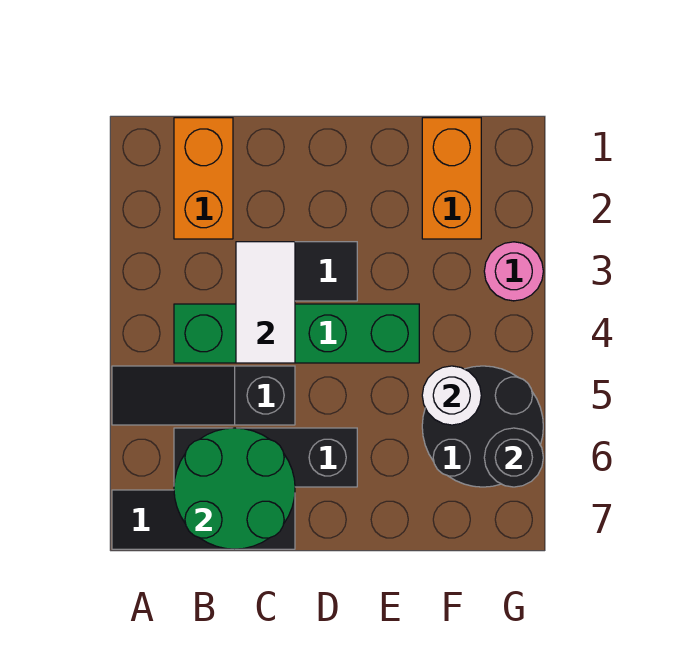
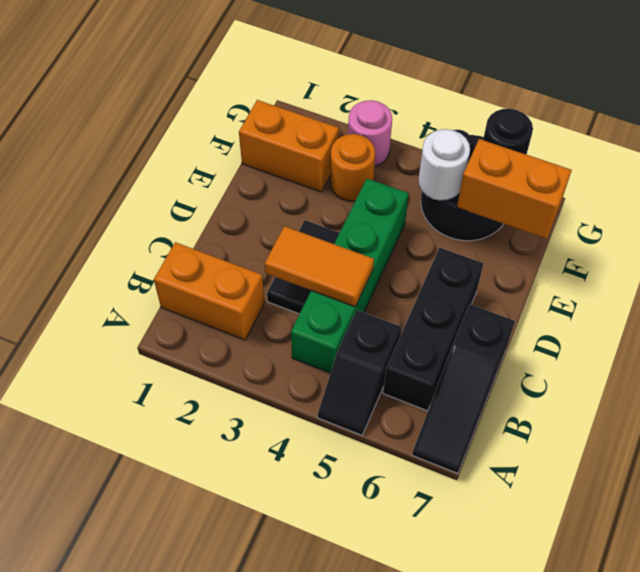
black 1x3 slope [112,366,295,425] -> black 1x2 slope [318,310,402,435]
green 2x2 round brick [174,428,295,549] -> none
white 1x2 tile [236,242,295,363] -> orange 1x2 tile [265,226,374,307]
none -> orange 1x1 round brick [330,134,375,201]
none -> orange 1x2 brick [457,139,572,239]

